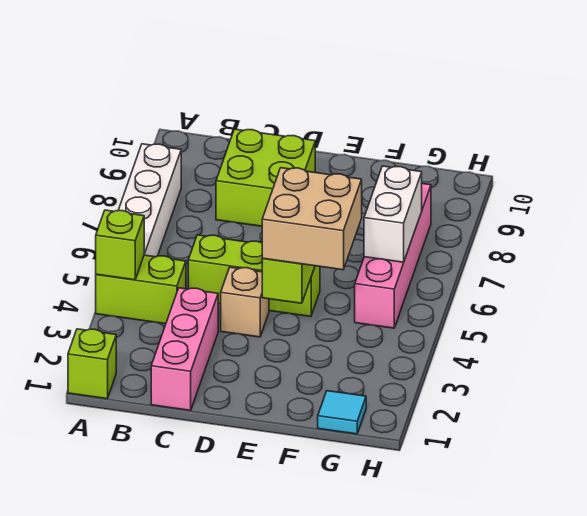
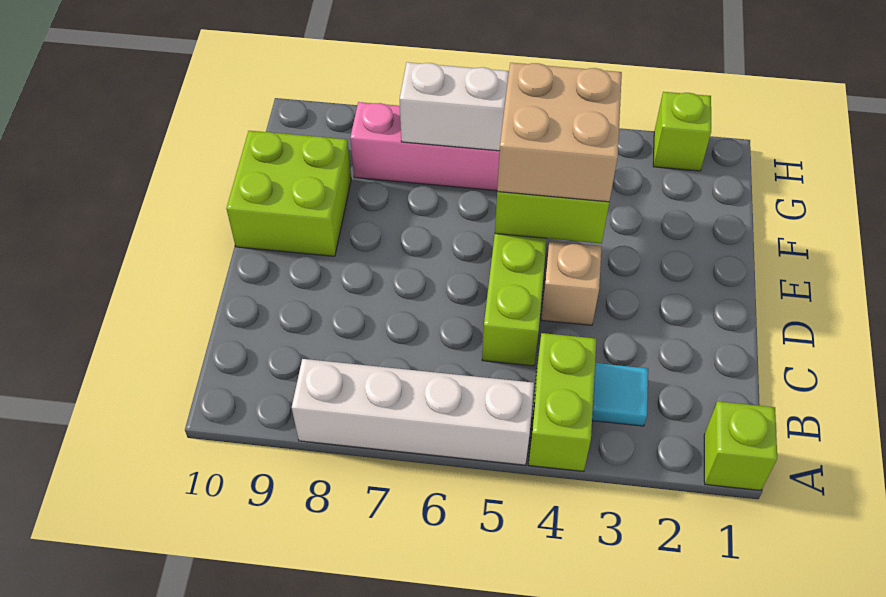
lime 1x1 brick [96,210,144,280] -> lime 1x1 brick moved to [653,92,711,171]
pink 1x3 brick [151,288,218,410] -> none
lime 2x2 brick [216,129,315,226] -> lime 2x2 brick moved to [226,131,351,256]
cyan 1x1 tile [318,391,366,434] -> cyan 1x1 tile moved to [592,363,648,426]

